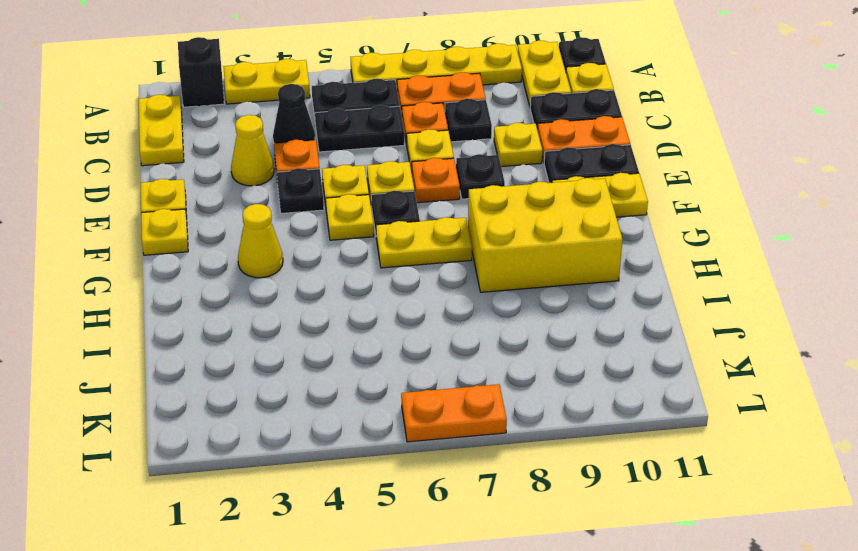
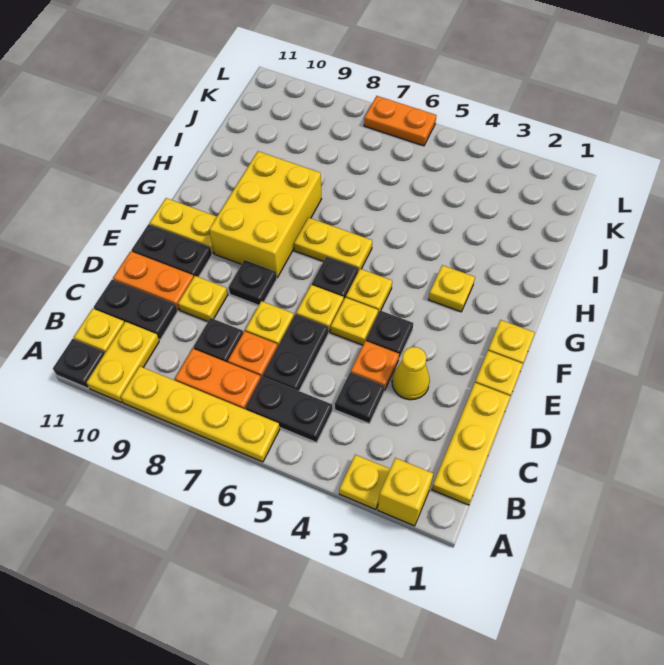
black 1x1 brick [178,37,224,107] -> yellow 1x1 brick [378,458,433,526]
yellow 1x2 plate [223,59,310,104] -> yellow 1x1 plate [339,455,390,510]
yellow 1x2 plate [139,95,184,166] -> yellow 1x3 plate [432,383,511,505]
black 1x1 cone [273,84,315,143] -> black 1x1 plate [335,372,384,423]
black 1x2 plate [315,105,404,152] -> black 1x2 plate turned to [263,314,328,391]
orange 1x1 plate [412,158,460,203] -> none
yellow 1x1 cone [238,204,283,278] -> yellow 1x1 plate [428,265,475,312]
yellow 2x3 brick [468,178,623,292] -> yellow 2x3 brick turned to [209,151,321,278]

